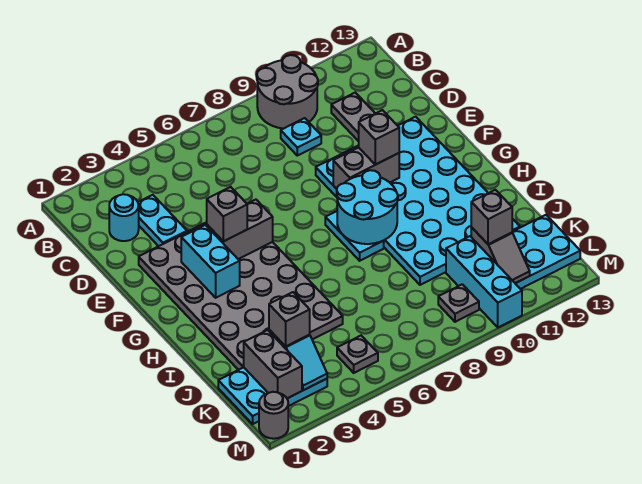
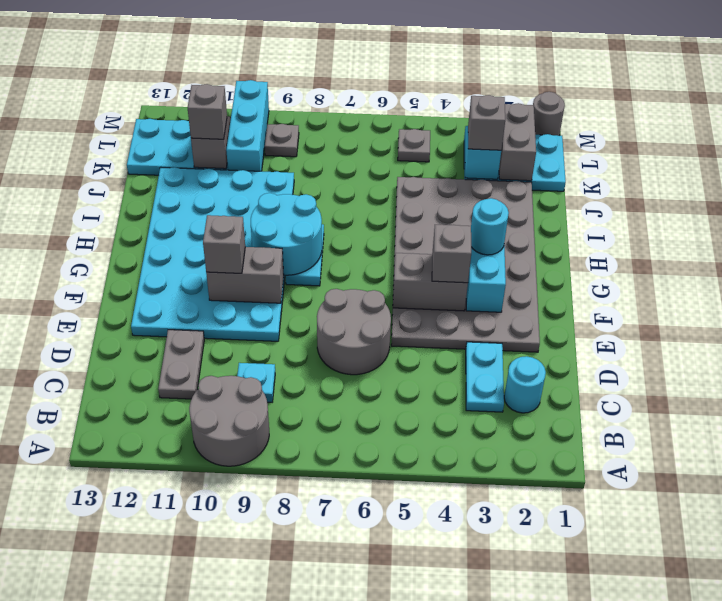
none -> grey 2x2 round brick [317,289,391,375]
none -> cyan 1x1 round brick [471,198,509,255]

